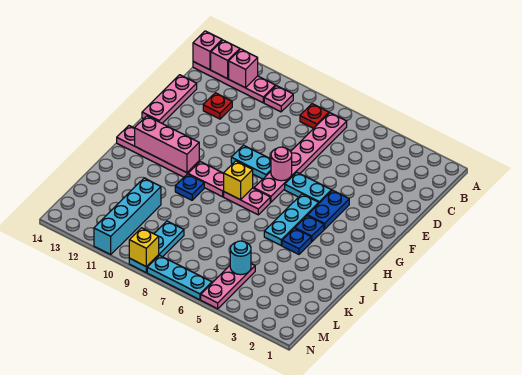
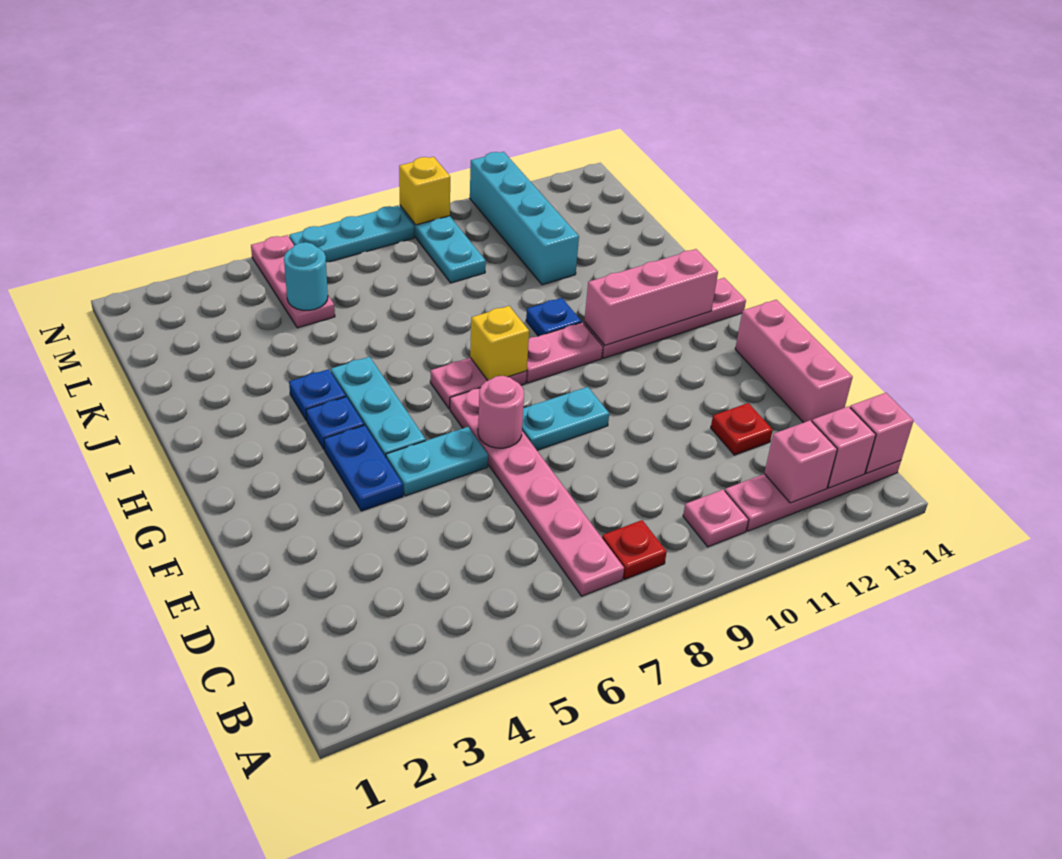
pink 1x3 plate [142,75,197,123] -> pink 1x3 brick [735,300,853,423]

